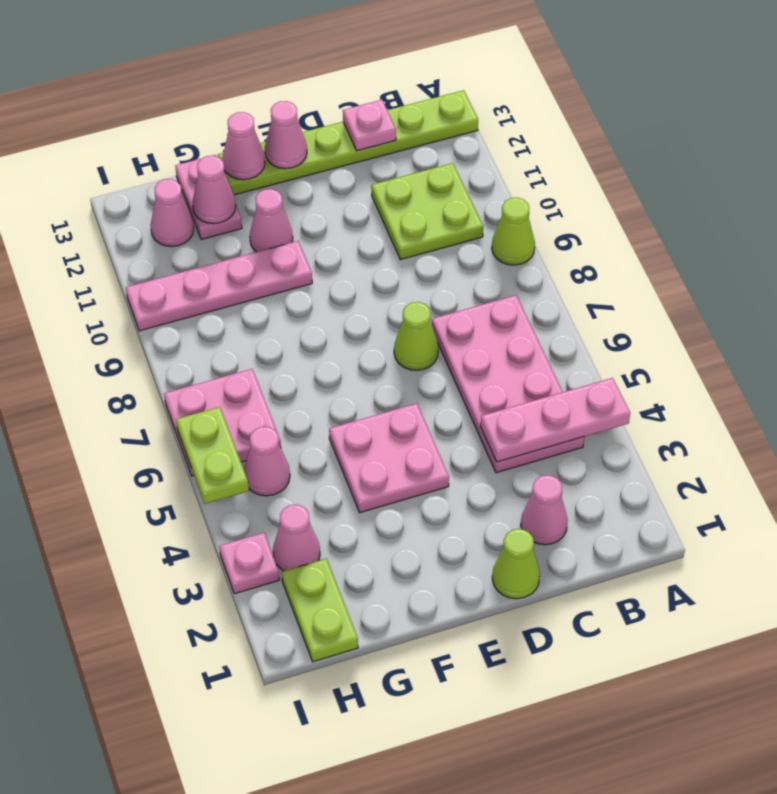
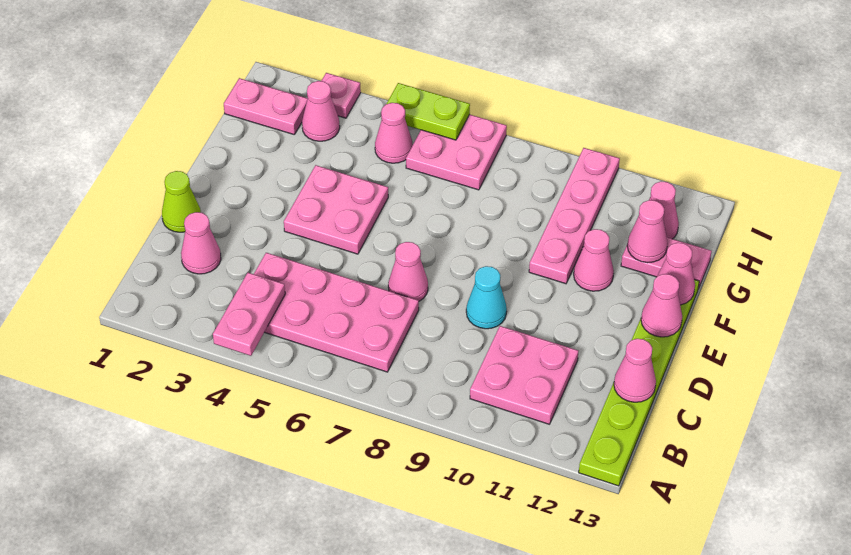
pink 1x3 plate [481,378,630,462] -> pink 1x2 plate [213,273,285,356]
lime 1x1 cone [492,198,535,265] -> none
lime 2x2 plate [371,163,483,260] -> pink 2x2 plate [470,326,578,424]
pink 1x1 plate [343,100,396,151] -> pink 1x1 cone [614,339,656,402]
lime 1x1 cone [394,302,438,370] -> pink 1x1 cone [388,242,428,301]
none -> cyan 1x1 cone [466,266,507,329]
lime 1x2 plate [282,559,358,662] -> pink 1x2 plate [224,78,308,135]

